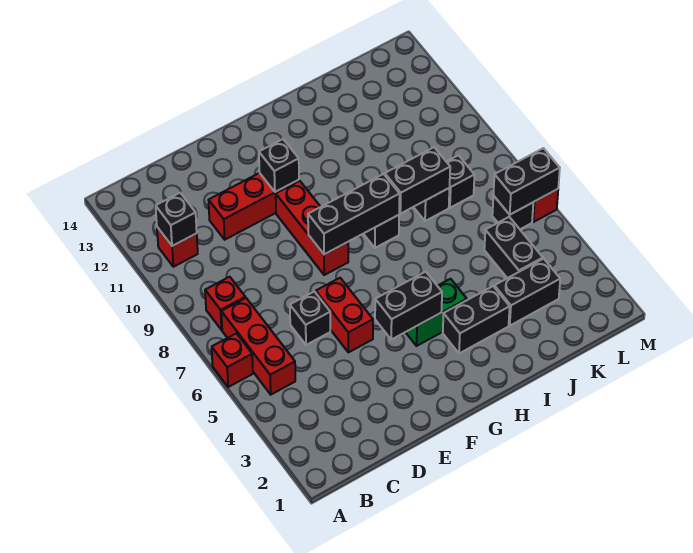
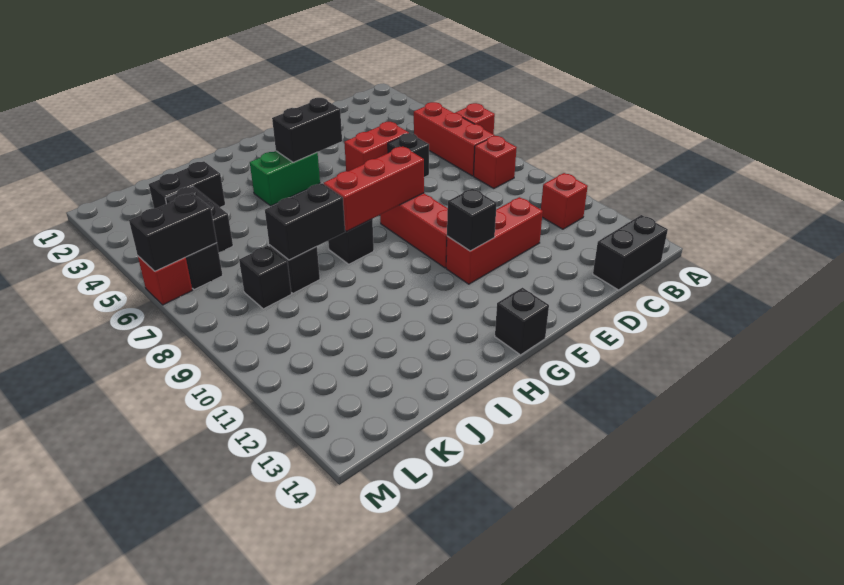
black 1x1 brick [156,193,197,246] -> black 1x1 brick moved to [495,288,549,355]
red 1x2 brick [316,278,373,352] -> red 1x2 brick turned to [344,122,409,171]
black 1x3 brick [308,174,400,254] -> red 1x3 brick [324,146,424,231]
black 1x2 brick [443,286,510,353] -> black 1x2 brick moved to [593,215,668,290]

